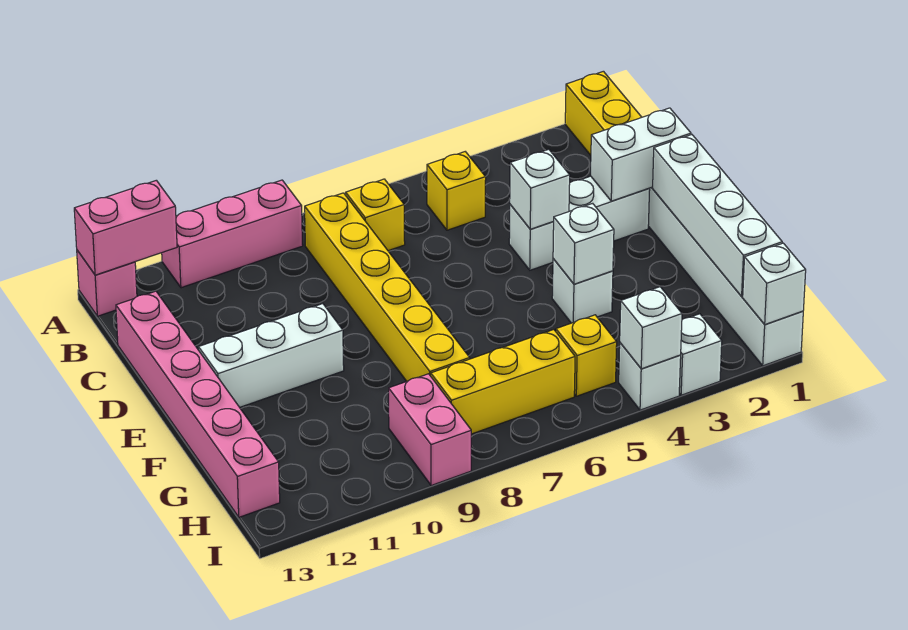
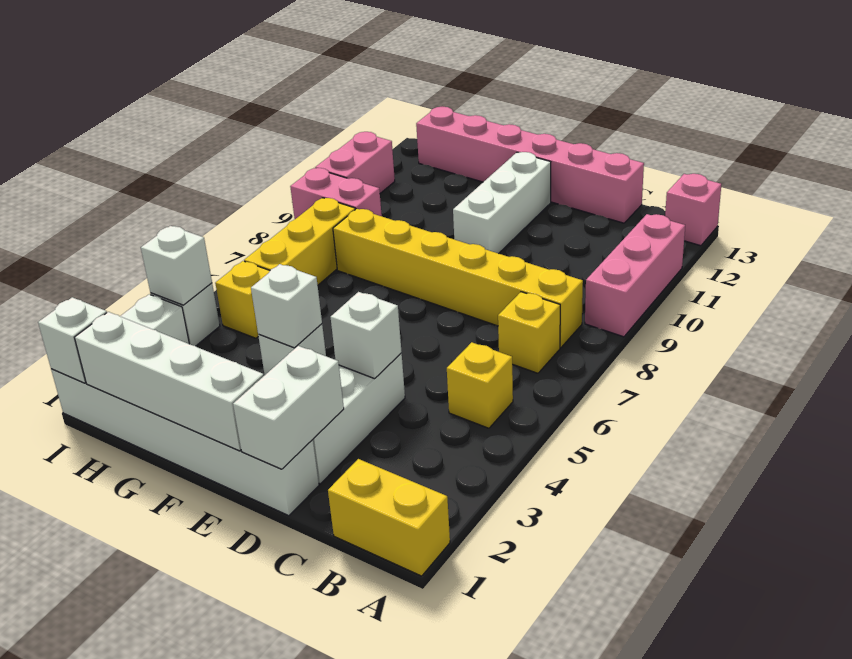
pink 1x2 brick [74,180,177,275] -> pink 1x2 brick moved to [315,132,395,193]

